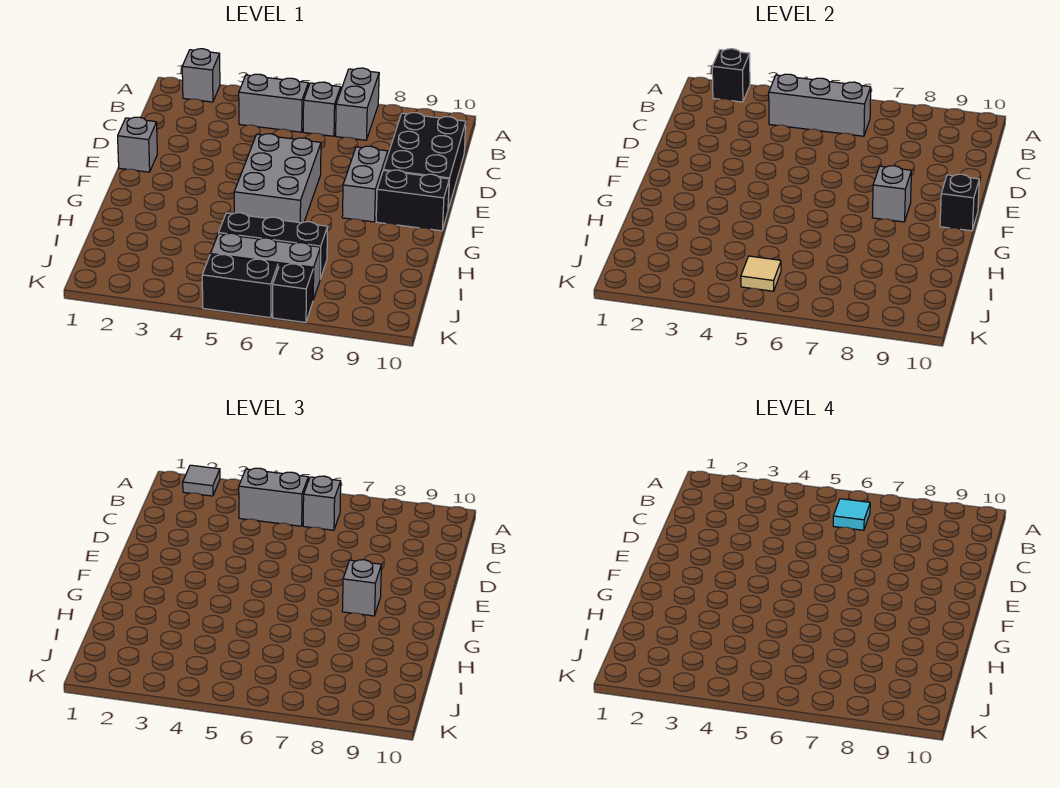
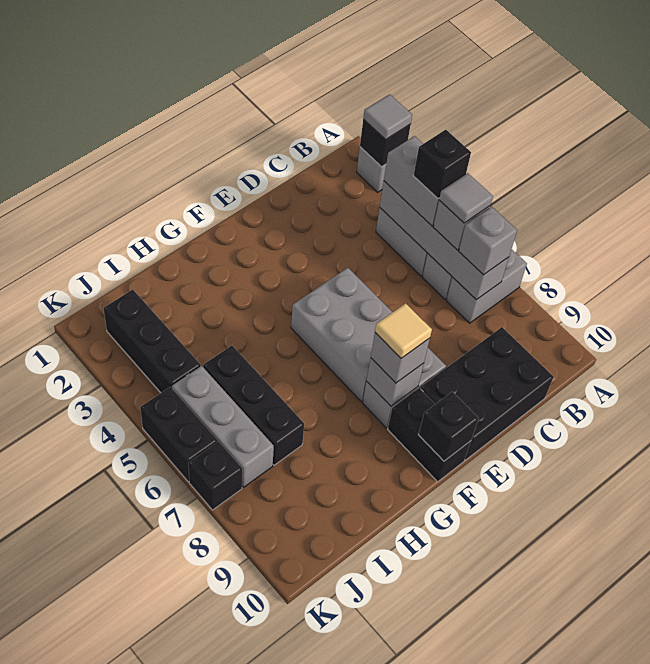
grey 1x3 brick [769,74,871,136] -> grey 1x4 brick [380,181,509,300]
none -> black 1x1 brick [413,130,471,199]
cyan 1x1 tile [833,499,870,530] -> grey 1x1 tile [439,173,493,223]
grey 1x1 brick [118,117,157,172] -> grey 1x1 brick moved to [459,207,517,275]
grey 2x3 brick [234,134,321,223] -> grey 2x3 brick turned to [291,268,392,402]
none -> black 1x3 brick [104,290,201,393]
tan 1x1 tile [741,256,781,291] -> tan 1x1 tile moved to [375,303,432,358]

